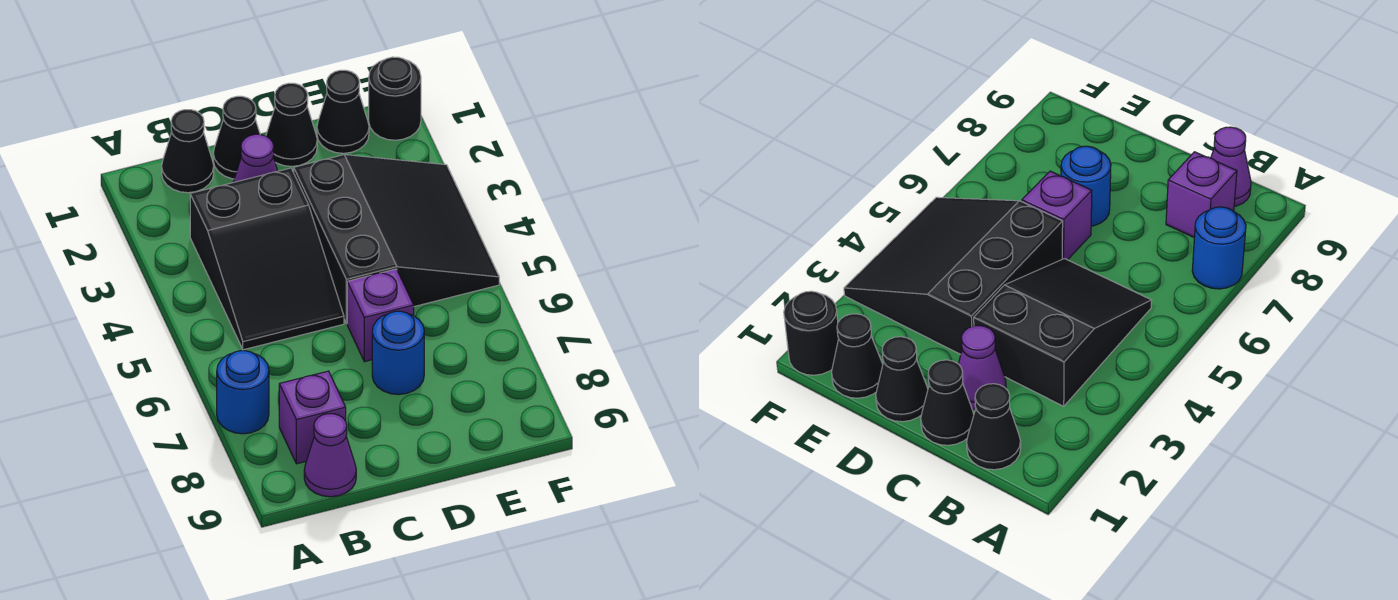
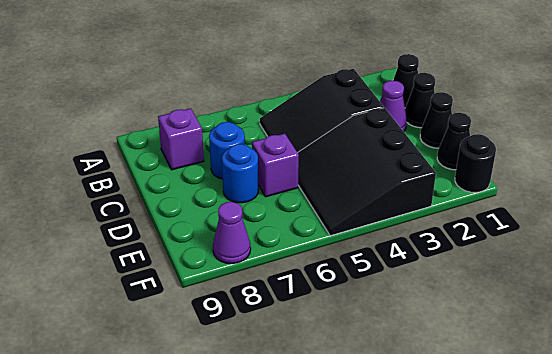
blue 1x1 round brick [217,351,269,434] -> blue 1x1 round brick moved to [209,122,245,179]
purple 1x1 cone [304,414,356,497] -> purple 1x1 cone moved to [213,202,251,264]
black 3x3 slope [294,155,499,323] -> black 3x3 slope turned to [298,108,436,236]

